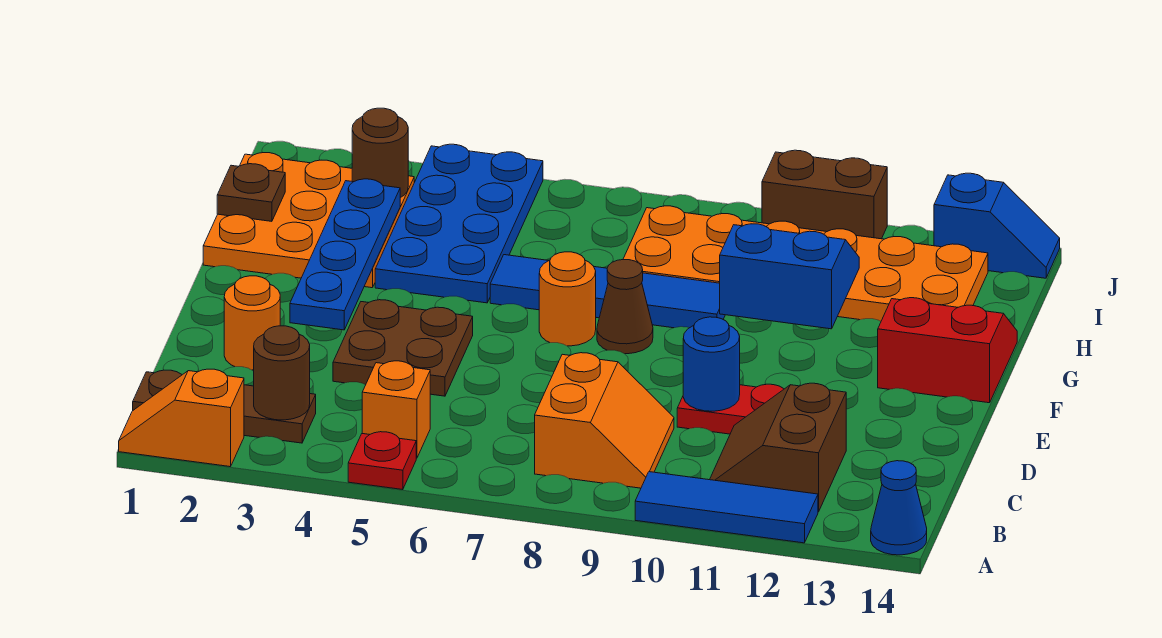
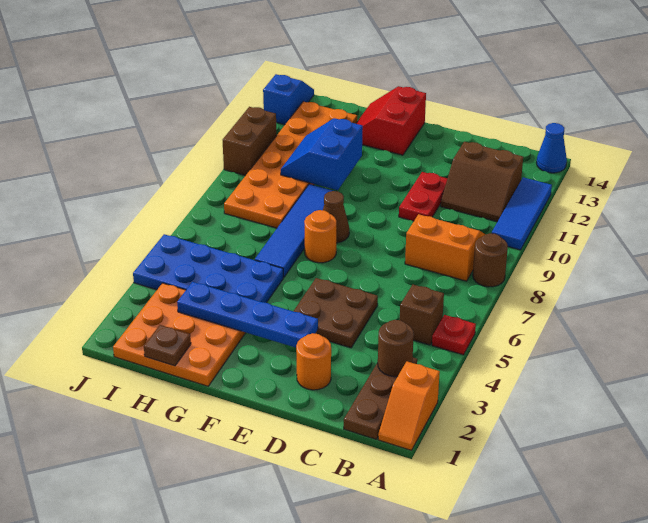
orange 1x1 brick [362,361,430,458] -> brown 1x1 brick [400,285,444,345]
blue 1x1 round brick [683,317,740,411] -> none
brown 1x1 round brick [352,108,408,198] -> brown 1x1 round brick moved to [473,233,508,287]

